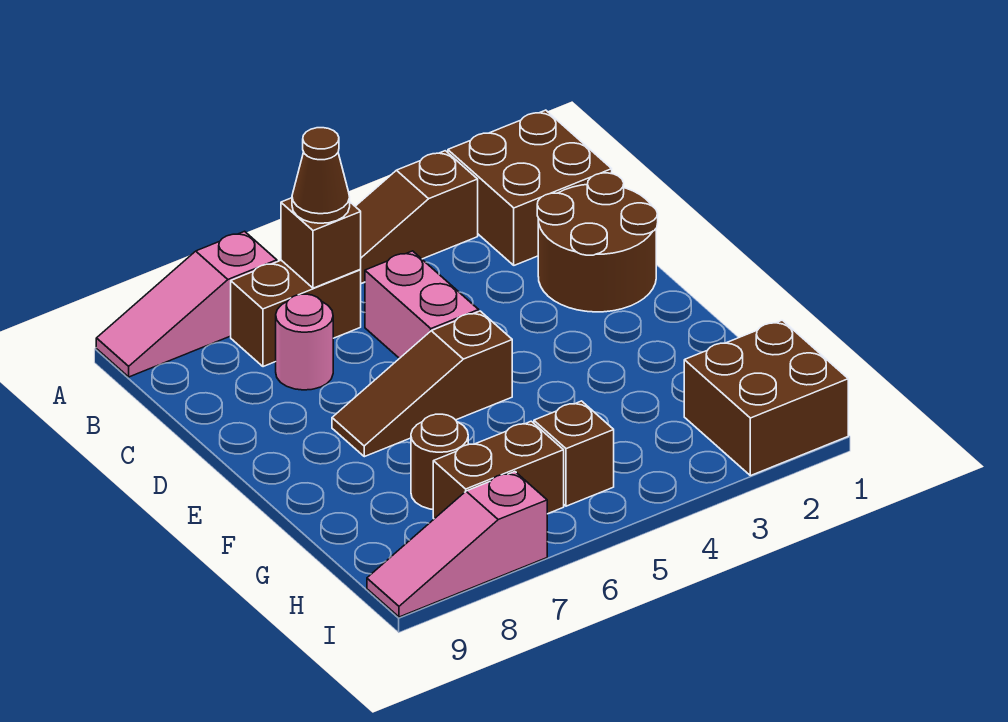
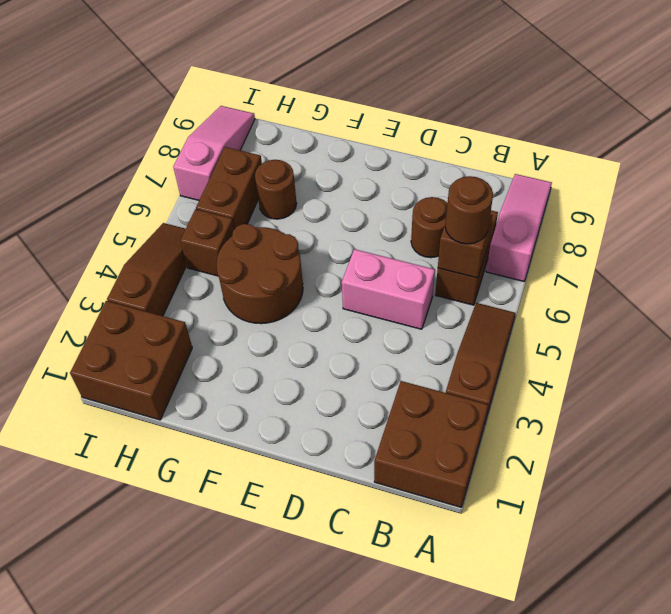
brown 1x1 cone [292,128,350,223] -> brown 1x1 round brick [445,176,493,244]
brown 2x2 round brick [537,173,658,312] -> brown 2x2 round brick moved to [217,224,303,324]
pink 1x1 round brick [276,294,333,390] -> brown 1x1 round brick [411,197,447,258]
brown 1x3 slope [332,311,512,457] -> brown 1x3 slope moved to [107,223,187,316]

